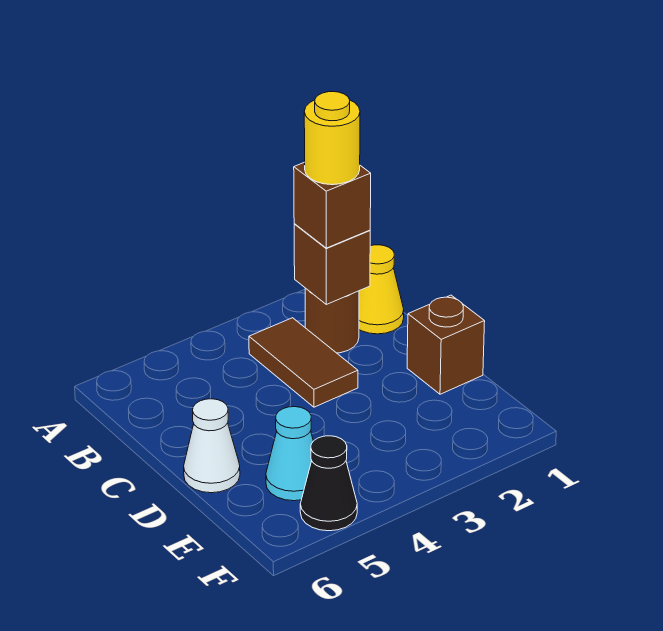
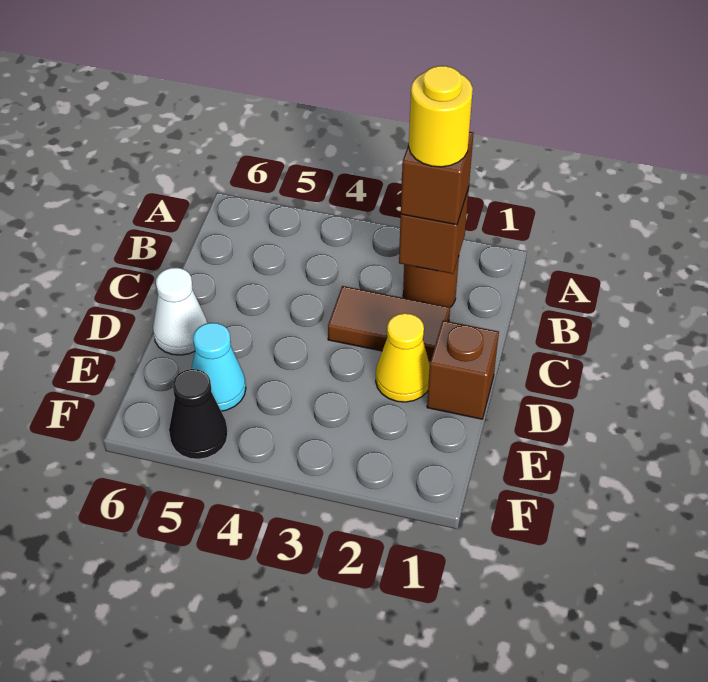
yellow 1x1 cone [359,245,404,334] -> yellow 1x1 cone moved to [376,313,430,402]
brown 1x2 tile [249,318,358,407] -> brown 1x2 tile turned to [328,286,450,361]

